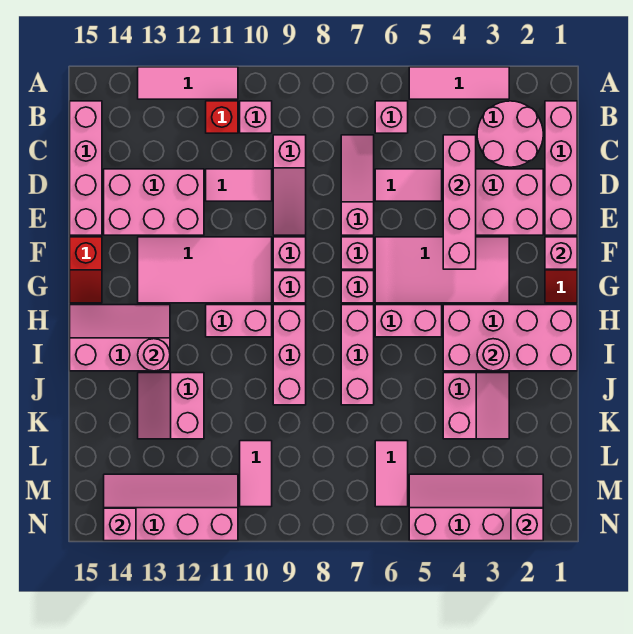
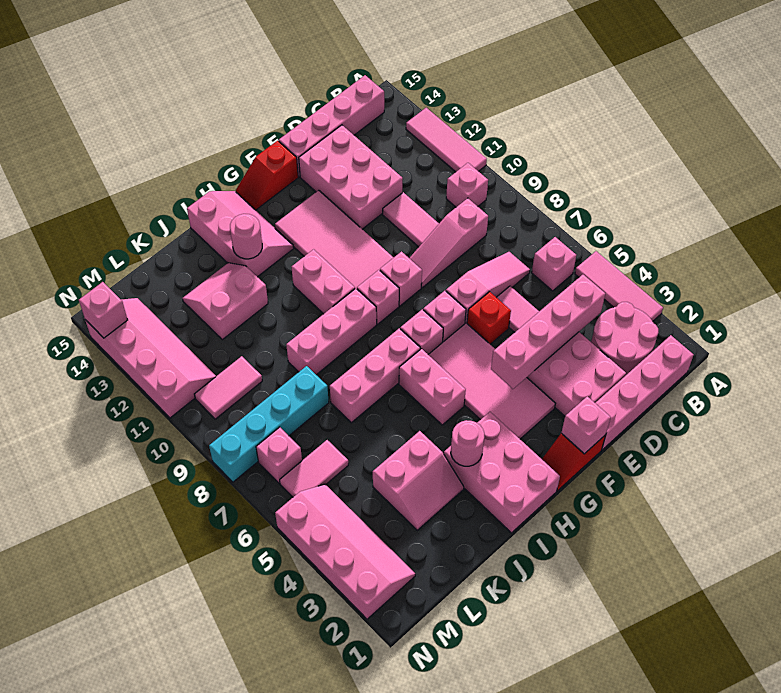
red 1x1 brick [206,101,238,133] -> red 1x1 brick moved to [467,292,511,344]
pink 2x4 brick [443,305,577,371] -> pink 2x3 brick [444,412,560,533]
none -> cyan 1x4 brick [209,366,329,482]
pink 1x1 brick [511,508,543,541] -> pink 1x1 brick moved to [256,427,302,483]

